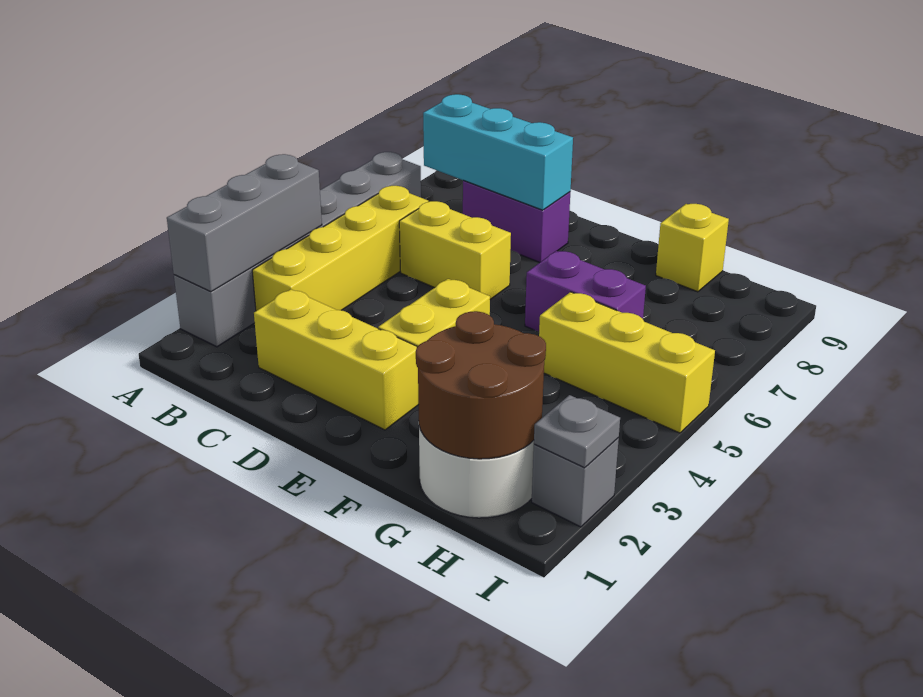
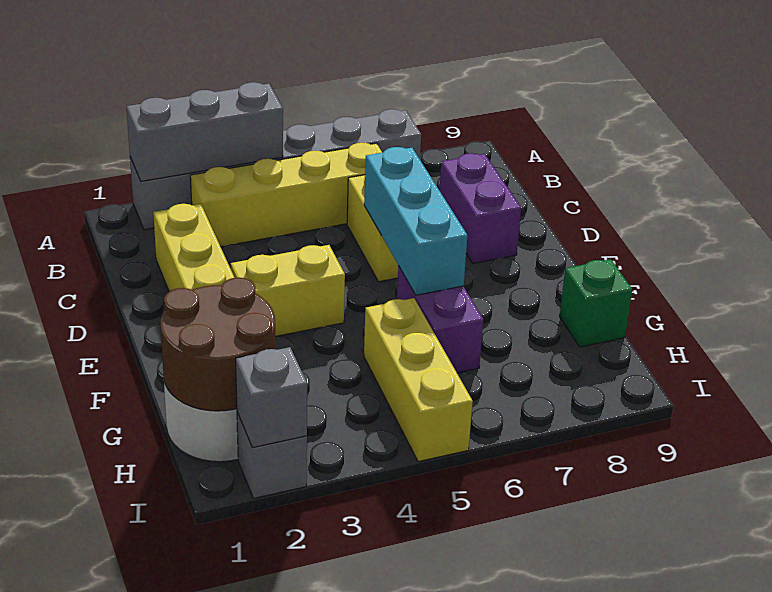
cyan 1x3 brick [423,94,573,210] -> cyan 1x3 brick moved to [364,147,467,295]
yellow 1x1 brick [656,204,729,292] -> green 1x1 brick [560,259,632,347]
grey 1x1 plate [534,395,620,468] -> grey 1x1 brick [236,347,307,448]

